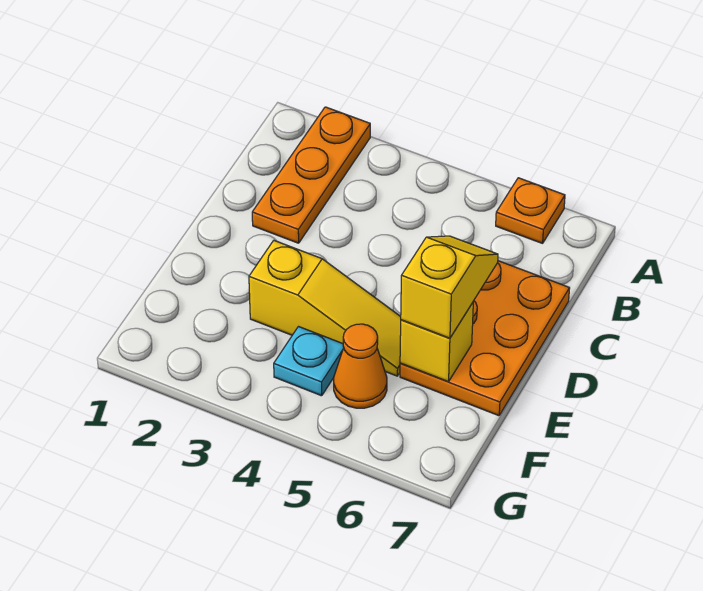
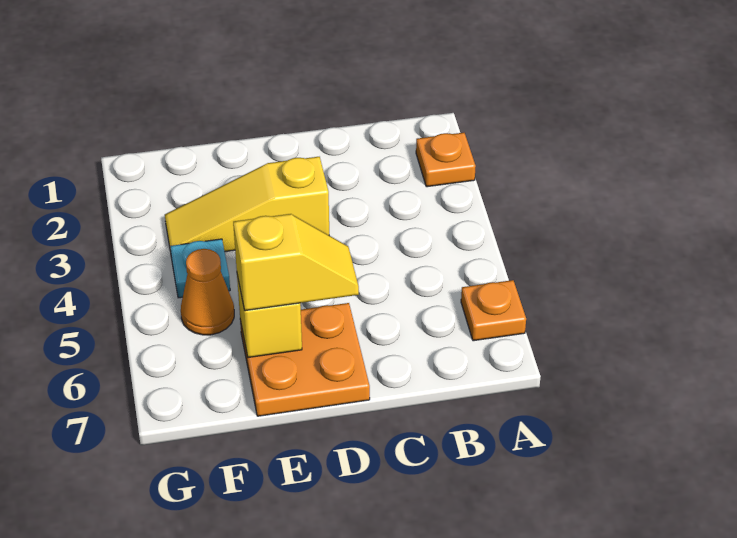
orange 1x3 plate [252,107,370,243] -> orange 1x1 plate [416,133,476,187]
orange 2x3 plate [400,261,570,416] -> orange 2x2 plate [240,303,370,416]
yellow 1x3 slope [249,241,401,376] -> yellow 1x3 slope turned to [165,157,329,252]

